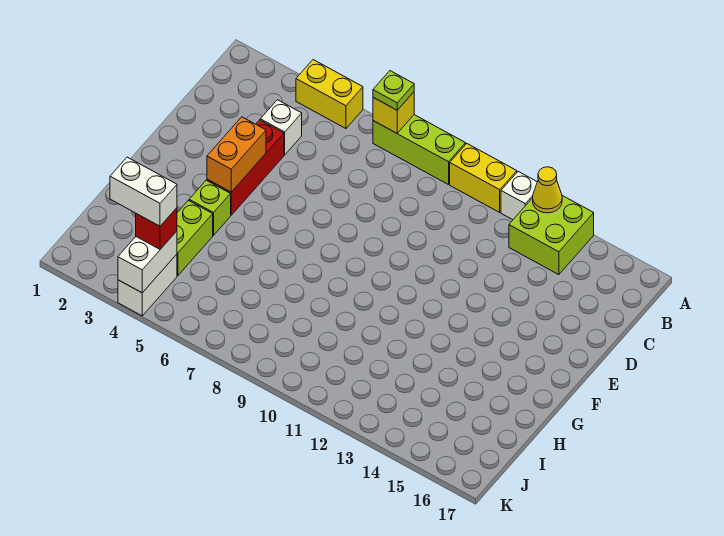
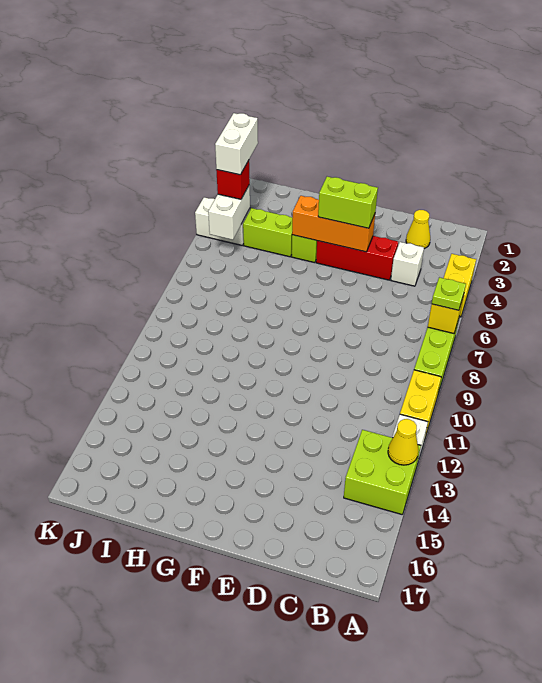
none -> yellow 1x1 cone [406,210,430,249]
orange 1x2 brick [207,117,266,192] -> orange 1x3 brick [292,196,375,252]
none -> lime 1x2 brick [318,177,378,228]
white 1x2 brick [118,231,177,293] -> white 1x2 brick turned to [208,185,250,240]

